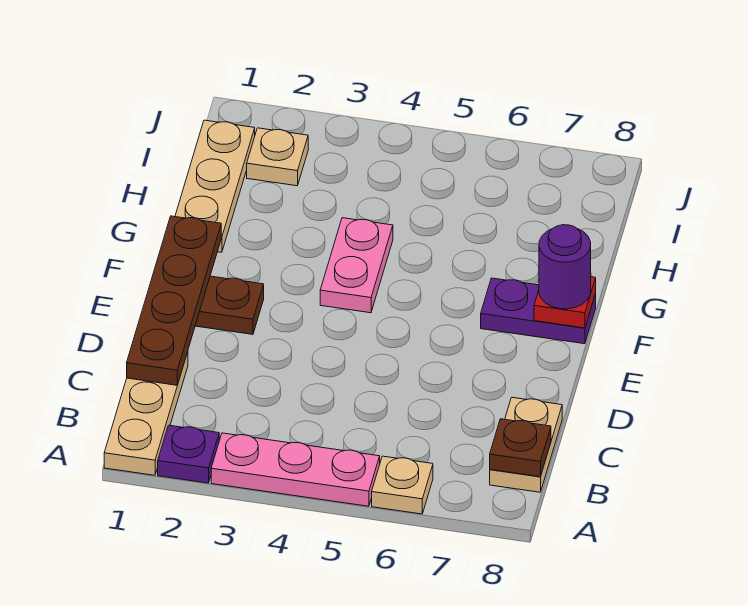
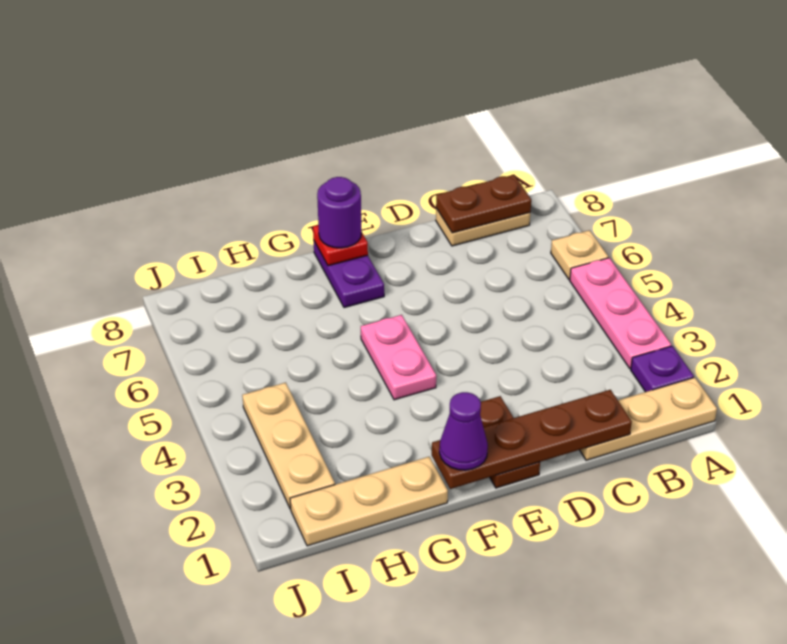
brown 1x1 plate [490,419,551,477] -> brown 1x2 plate [436,175,531,233]
none -> purple 1x1 cone [439,392,488,470]
pink 1x2 plate [320,218,393,313] -> pink 1x2 plate turned to [361,315,436,400]
tan 1x1 plate [247,128,308,186] -> tan 1x3 plate [242,383,335,509]

